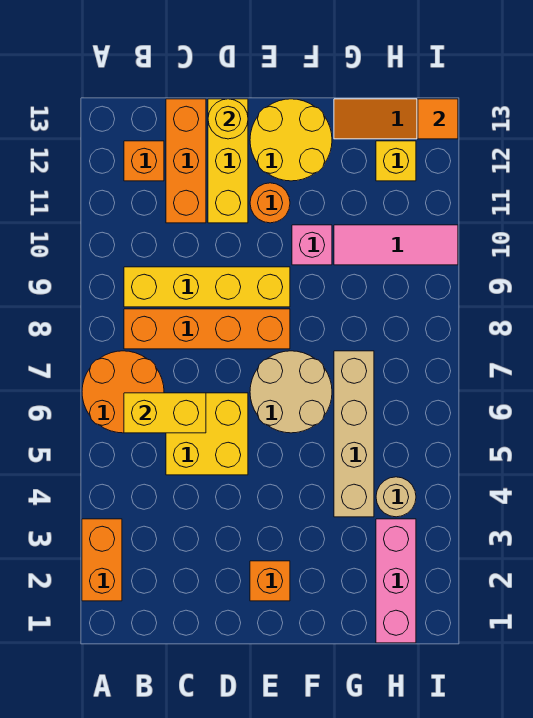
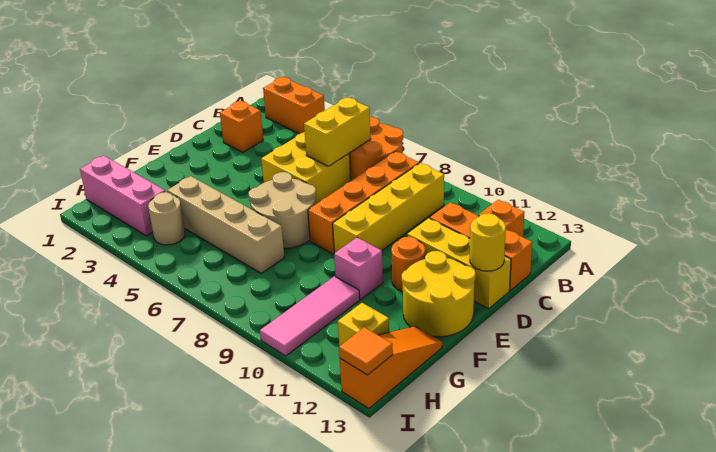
orange 1x1 brick [250,561,290,601] -> orange 1x1 brick moved to [220,101,263,152]

